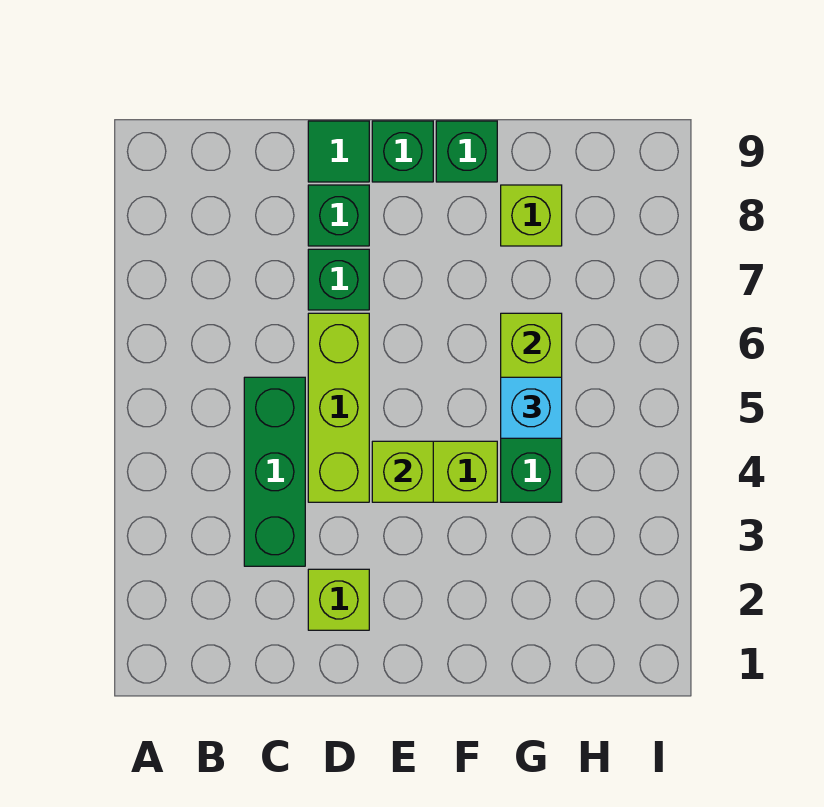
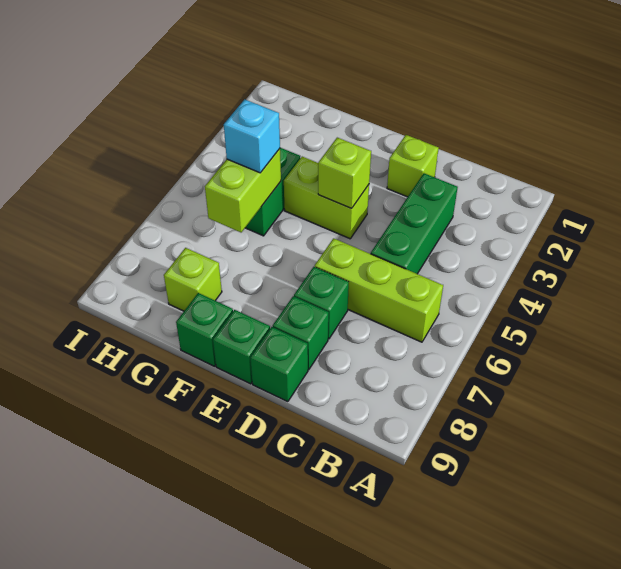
lime 1x3 brick [308,313,369,502] -> lime 1x3 brick turned to [315,238,443,342]
green 1x1 tile [308,121,369,182] -> green 1x1 brick [250,327,308,402]

